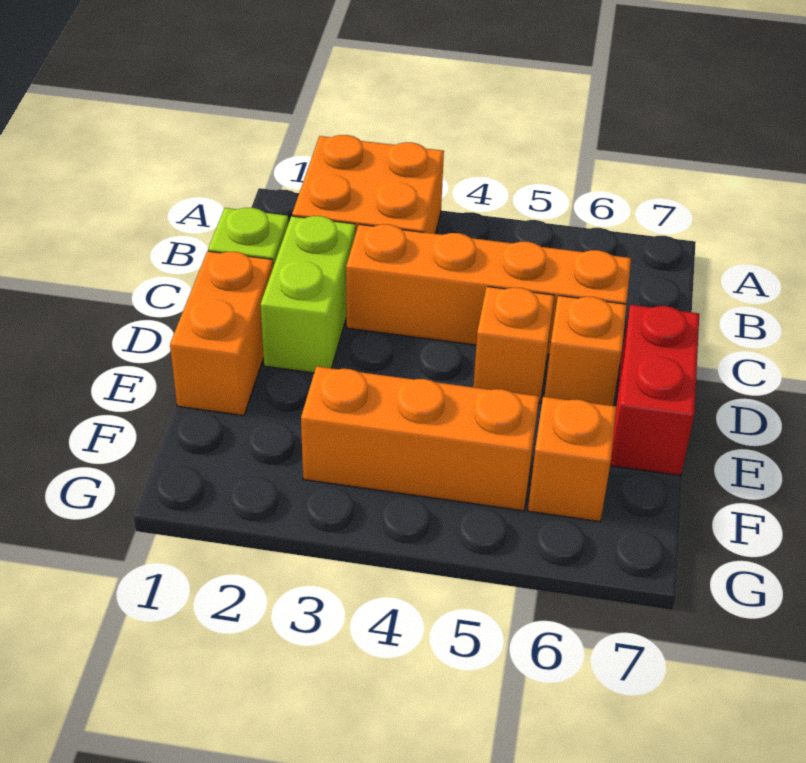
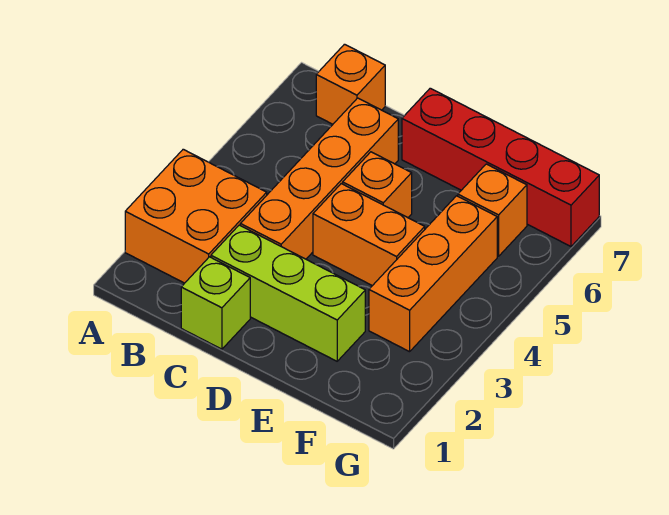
lime 1x2 brick [260,216,355,373] -> lime 1x3 brick [211,225,365,361]
orange 1x2 brick [170,251,273,415] -> orange 1x2 brick moved to [313,184,425,286]
orange 1x1 brick [544,296,627,406] -> orange 1x1 brick moved to [316,44,385,124]
red 1x2 brick [610,305,699,476] -> red 1x4 brick [402,88,599,246]

